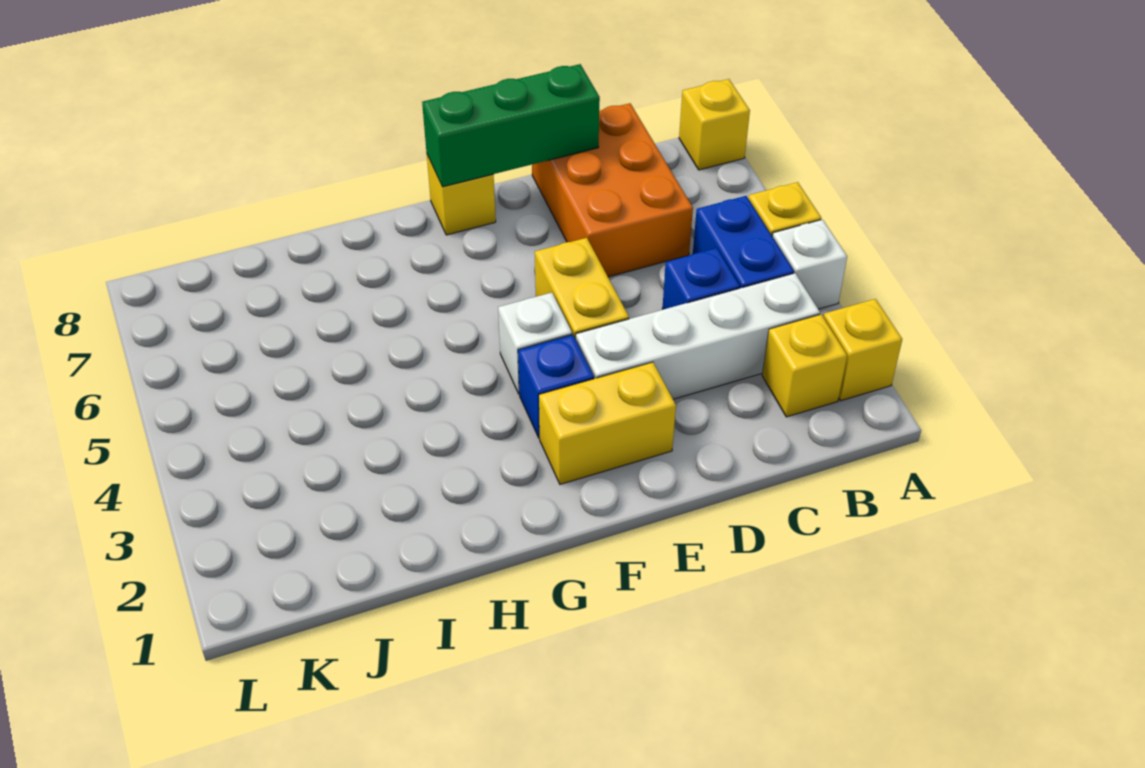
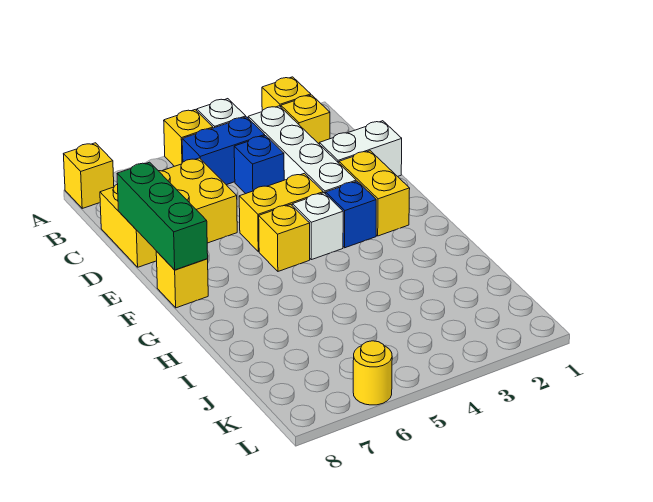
orange 2x3 brick [532,103,693,277] -> yellow 2x3 brick [100,158,237,267]
none -> white 1x2 brick [319,121,402,176]
none -> yellow 1x1 brick [259,204,310,271]
none -> yellow 1x1 round brick [353,341,392,405]

